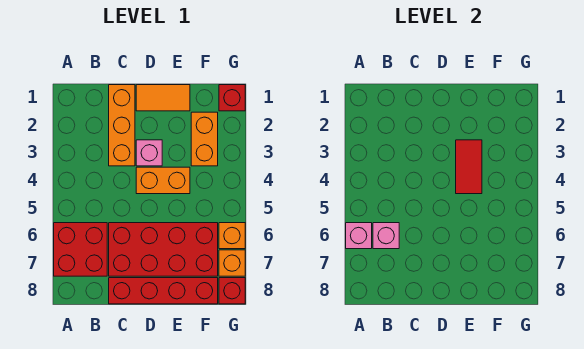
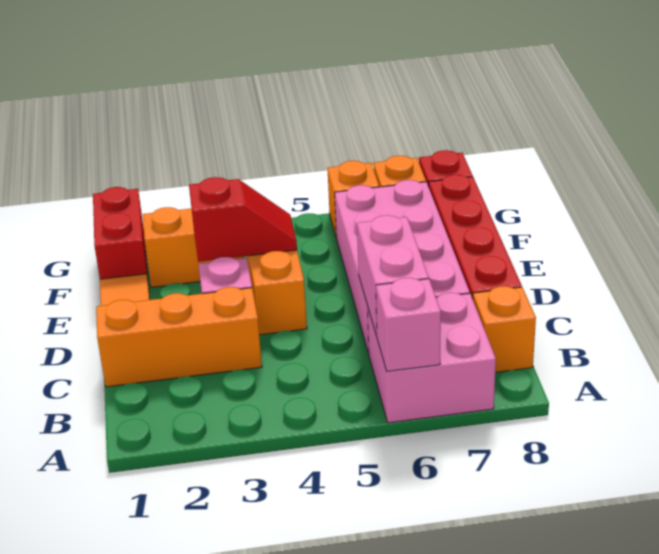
red 2x2 brick [54,223,107,276] -> pink 2x2 brick [368,293,496,423]
pink 1x1 brick [373,223,399,249] -> pink 1x2 brick [357,215,429,336]
none -> orange 1x1 brick [473,286,536,372]
red 2x4 brick [109,223,218,276] -> pink 2x4 brick [335,180,470,354]
red 1x2 tile [456,140,482,194] -> red 1x2 slope [189,177,297,262]
red 1x1 brick [219,85,245,111] -> red 1x2 brick [93,187,149,285]

